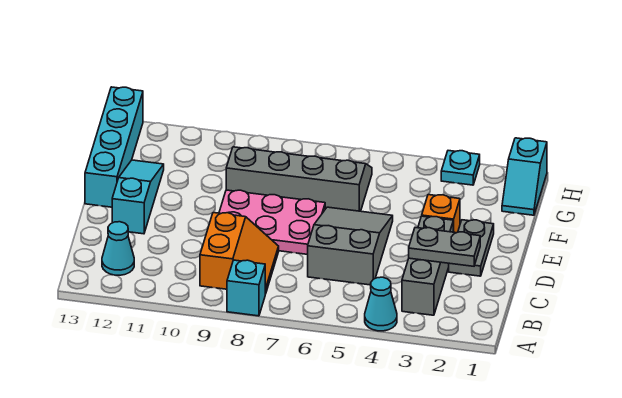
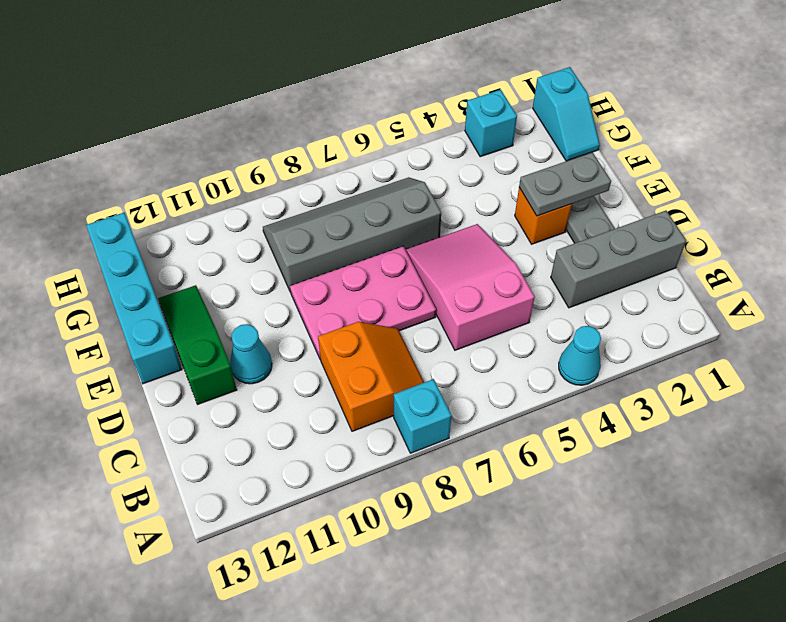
grey 1x3 brick [402,216,453,315] -> grey 1x3 brick turned to [551,211,686,308]
cyan 1x1 cone [102,222,134,275] -> cyan 1x1 cone moved to [230,324,272,384]
grey 1x2 plate [409,228,480,266] -> grey 1x2 plate moved to [519,152,611,216]
grey 2x3 slope [308,207,393,285] -> pink 2x3 slope [406,224,535,350]
cyan 1x3 slope [112,160,164,234] -> green 1x3 slope [158,285,237,404]
cyan 1x1 plate [441,151,480,185] -> cyan 1x1 brick [465,90,517,157]

